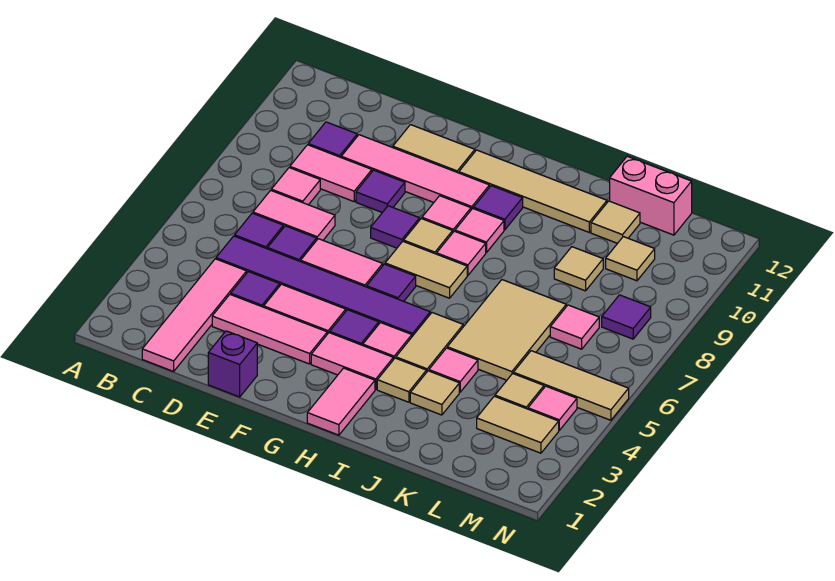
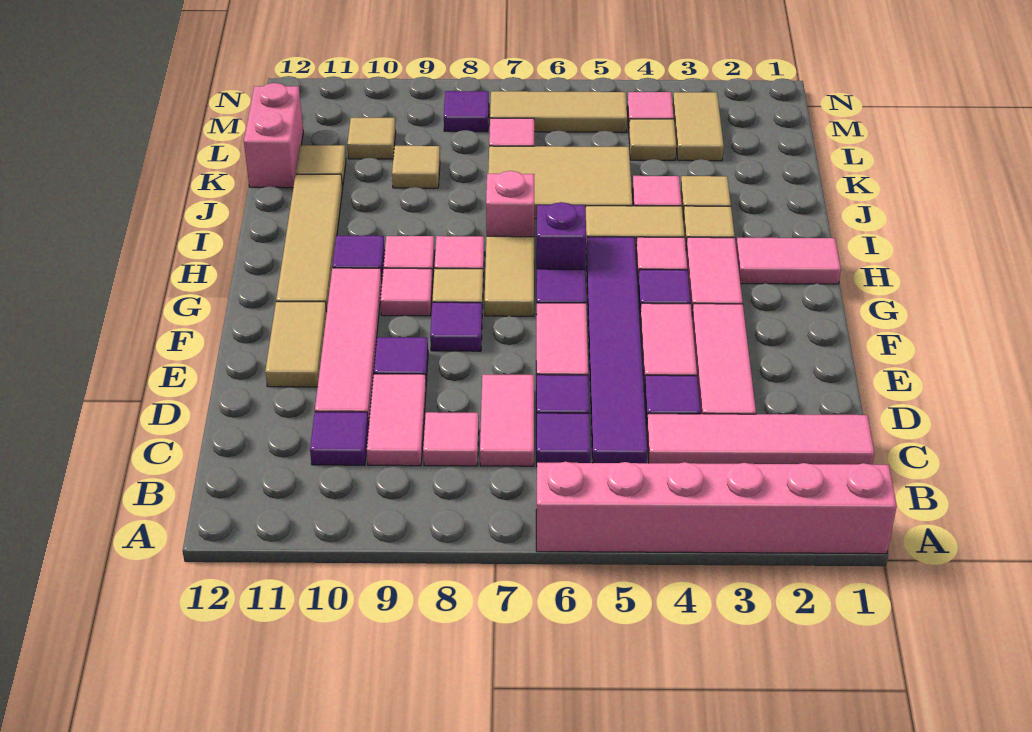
none -> pink 1x6 brick [536,462,897,554]
purple 1x1 brick [208,331,257,397] -> purple 1x1 brick moved to [536,202,586,280]
none -> pink 1x1 brick [486,171,535,237]
tan 1x3 tile [513,351,629,420] -> tan 1x3 tile turned to [490,91,627,132]

